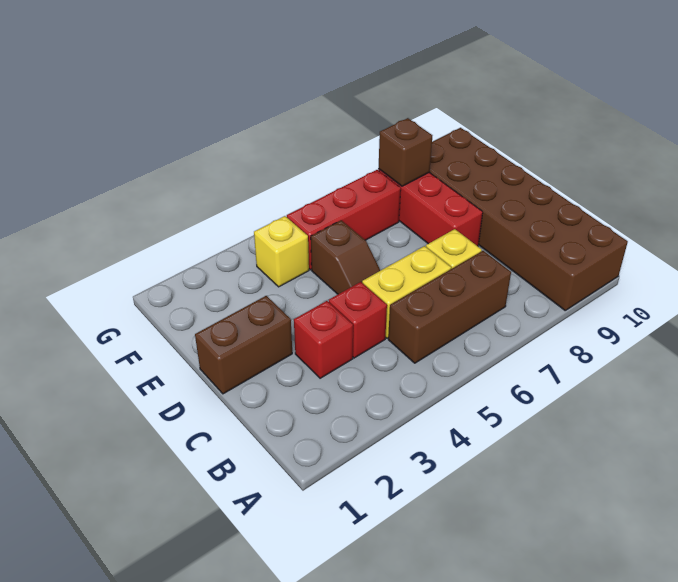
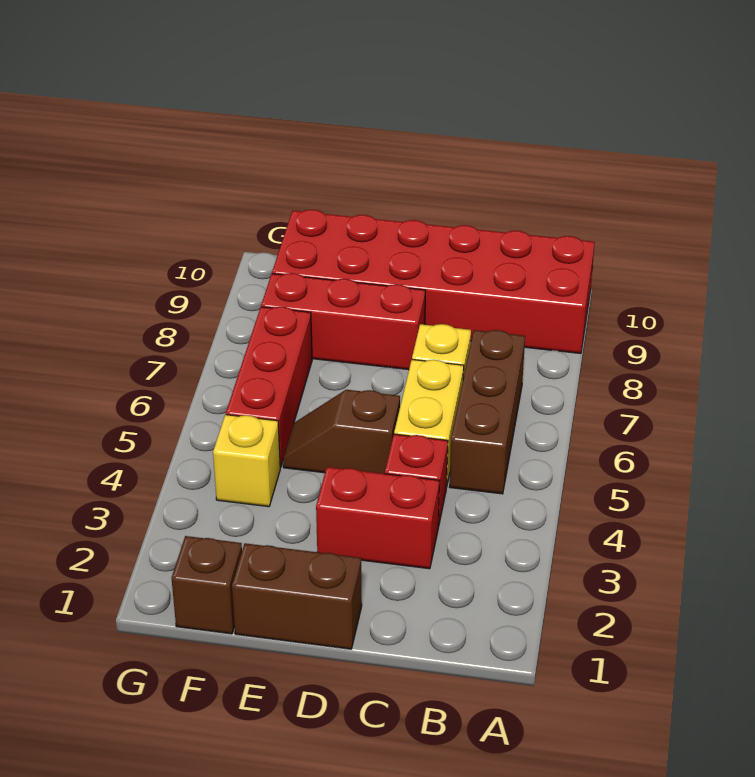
brown 2x6 brick [430,128,628,310] -> red 2x6 brick [272,210,595,353]
red 1x1 brick [294,301,353,378] -> red 1x2 brick [316,467,439,569]
brown 1x2 brick [195,296,292,394] -> brown 1x2 brick turned to [232,543,362,649]
brown 1x2 slope [311,220,380,294] -> brown 1x2 slope turned to [283,390,400,474]
brown 1x1 brick [378,118,432,186] -> brown 1x1 brick moved to [171,536,242,634]

